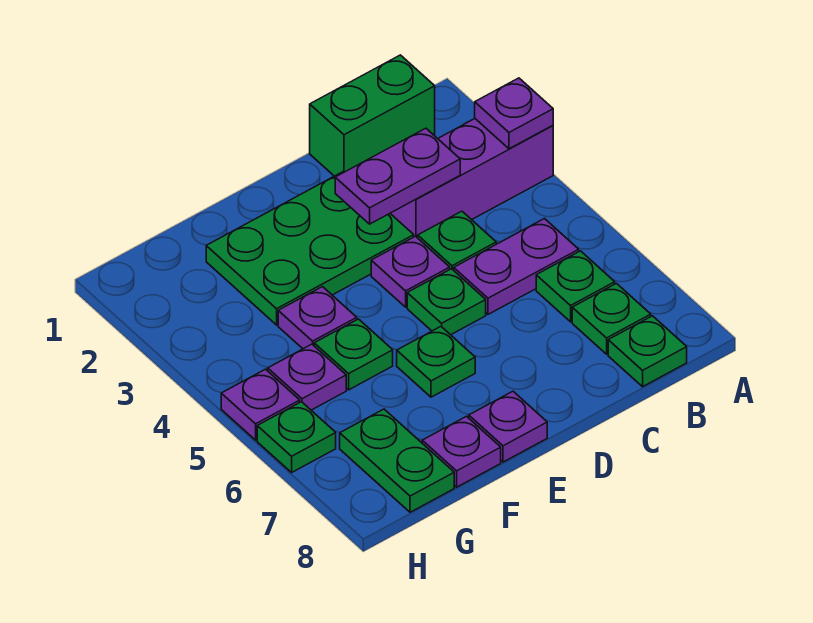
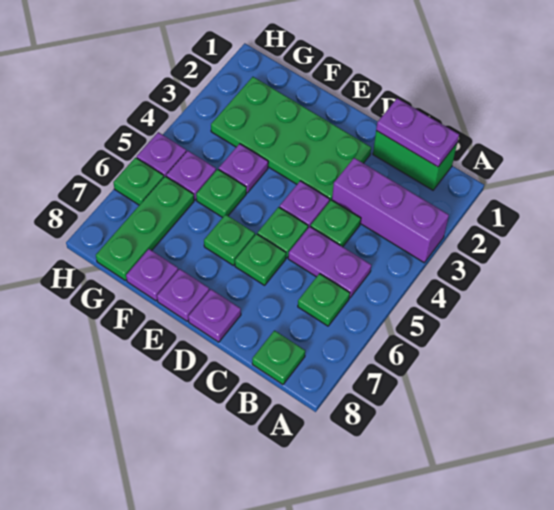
purple 1x1 plate [475,78,553,149] -> purple 1x1 plate moved to [188,289,241,342]
green 1x1 plate [572,283,651,354] -> green 1x1 plate moved to [235,234,286,285]
purple 1x2 plate [335,128,460,224] -> purple 1x2 plate moved to [376,98,459,167]
green 2x3 plate [206,171,414,325] -> green 2x4 plate [211,77,371,202]
green 1x2 plate [340,409,454,512] -> green 1x3 plate [96,176,194,281]

